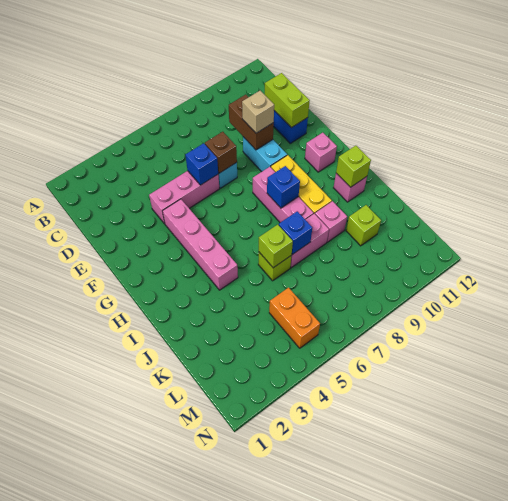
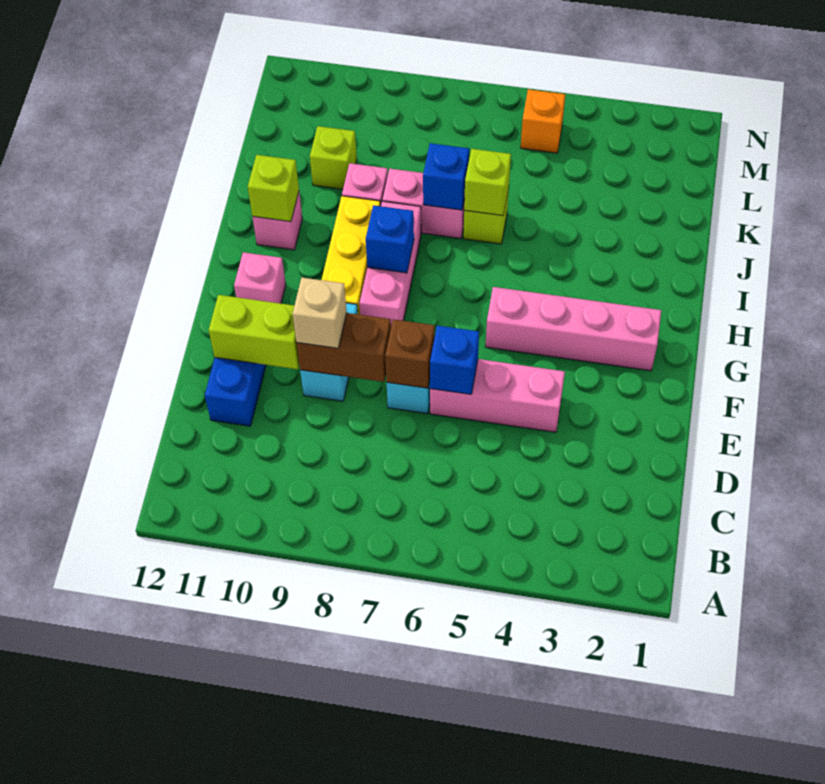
brown 1x2 brick [229,95,274,150] -> brown 1x2 brick turned to [297,313,391,382]
lime 1x2 brick [265,73,310,128] -> lime 1x2 brick turned to [209,295,299,369]
pink 1x4 brick [163,199,238,290] -> pink 1x4 brick turned to [486,287,661,371]
orange 1x2 brick [269,288,320,348] -> orange 1x1 brick [521,89,565,153]

